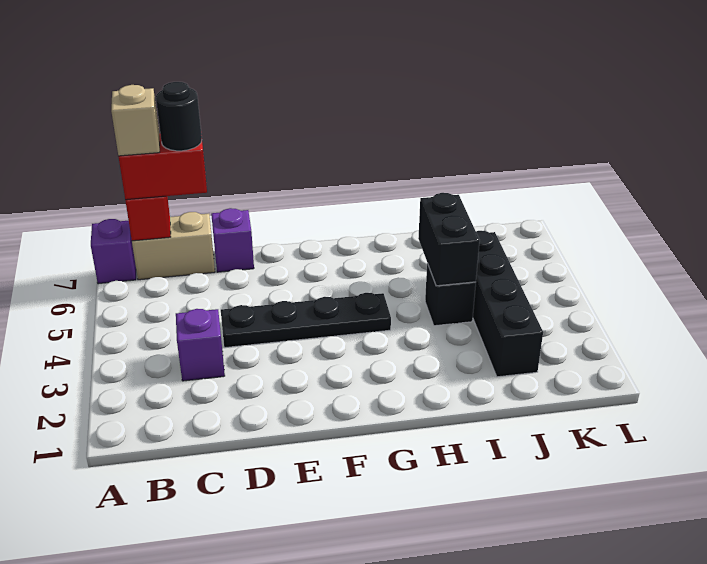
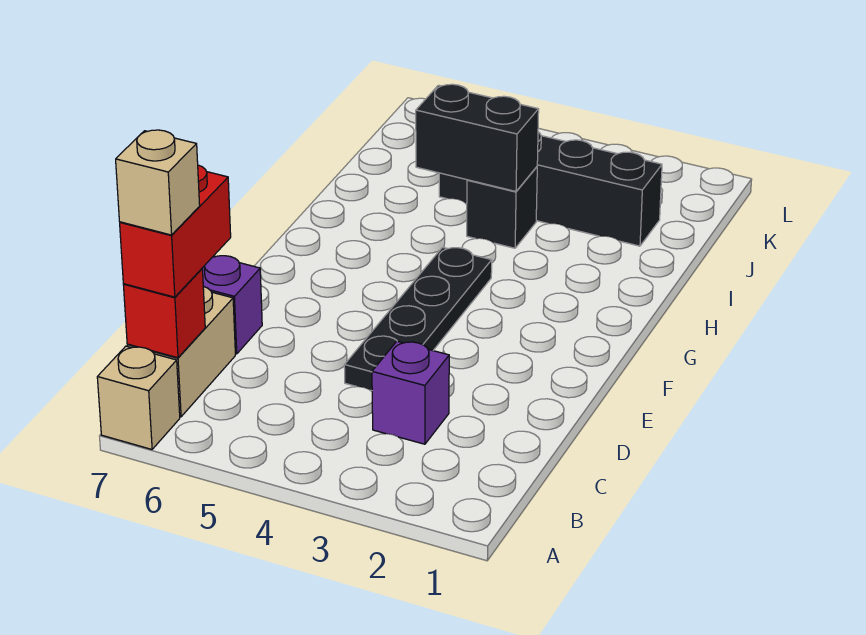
purple 1x1 brick [91,219,136,284] -> tan 1x1 brick [97,346,180,449]
black 1x1 round brick [156,82,202,151] -> none

